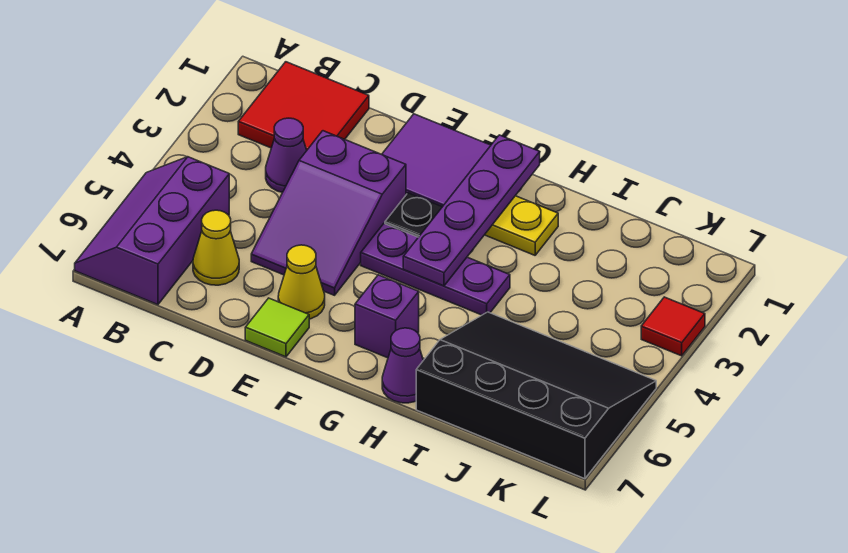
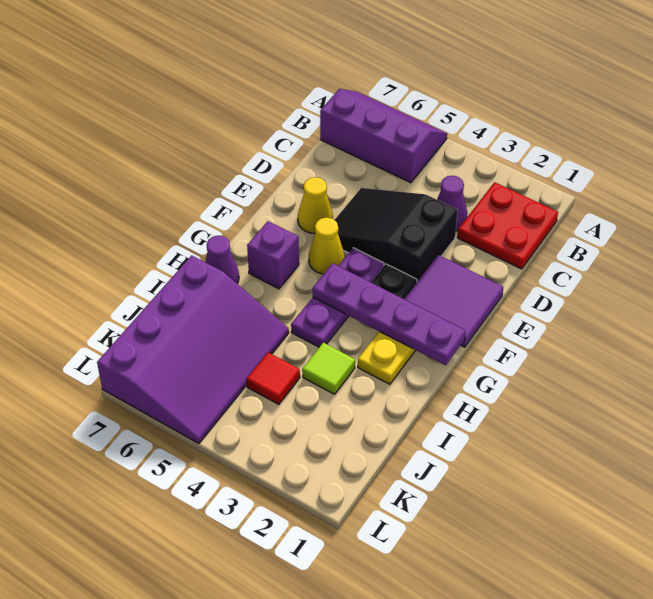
red 2x2 tile [238,62,369,150] -> red 2x2 plate [457,182,558,269]
yellow 1x1 cone [193,210,239,285] -> yellow 1x1 cone moved to [309,218,345,274]
purple 2x3 slope [251,131,406,295] -> black 2x3 slope [335,188,458,282]
lime 1x1 tile [245,298,309,357] -> lime 1x1 tile moved to [302,343,355,394]
black 3x4 slope [416,312,656,479] -> purple 3x4 slope [97,255,289,444]
red 1x1 tile [641,297,705,356] -> red 1x1 tile moved to [247,352,300,404]

